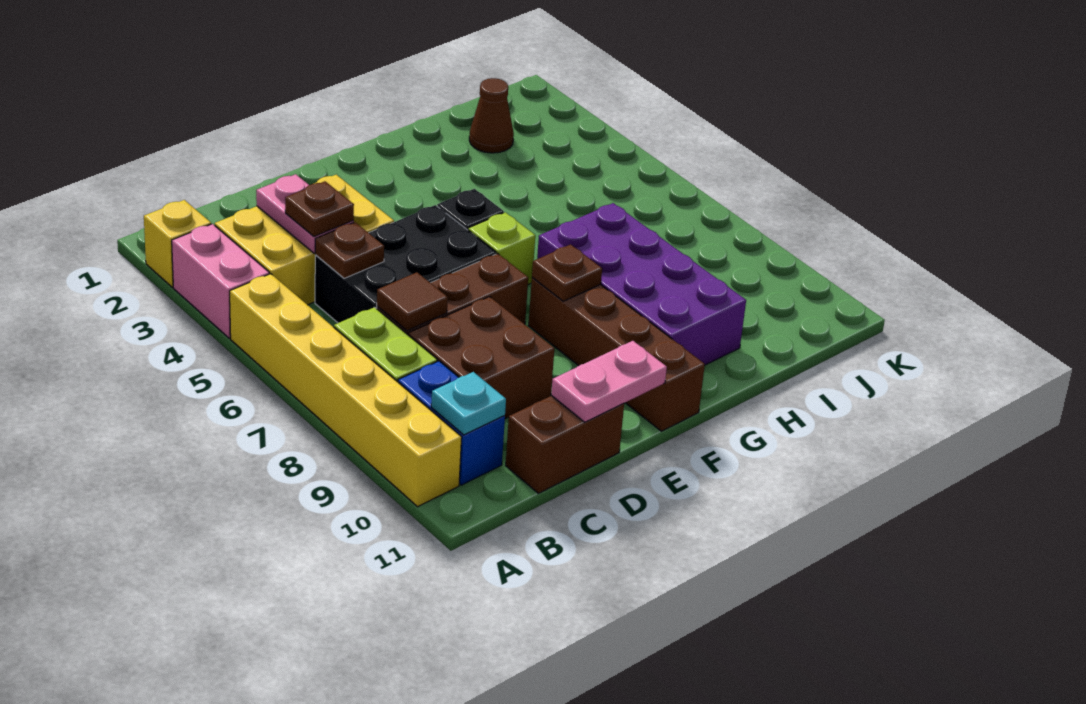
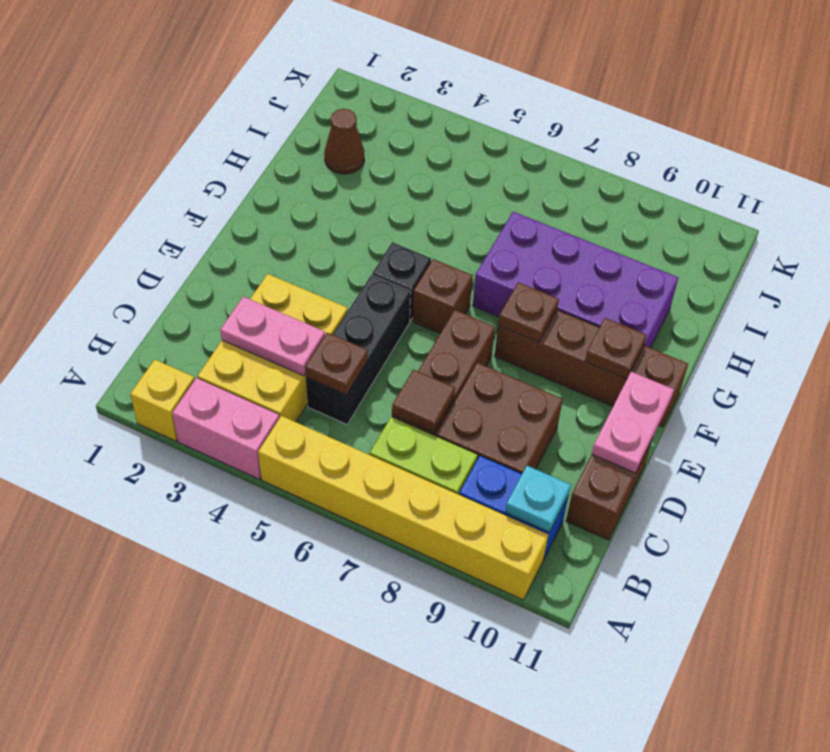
brown 1x1 plate [285,181,354,236] -> brown 1x1 plate moved to [585,318,647,379]
black 2x3 brick [315,205,496,323] -> black 1x3 brick [306,275,411,424]
lime 1x1 brick [468,212,535,285] -> brown 1x1 brick [412,259,473,333]

